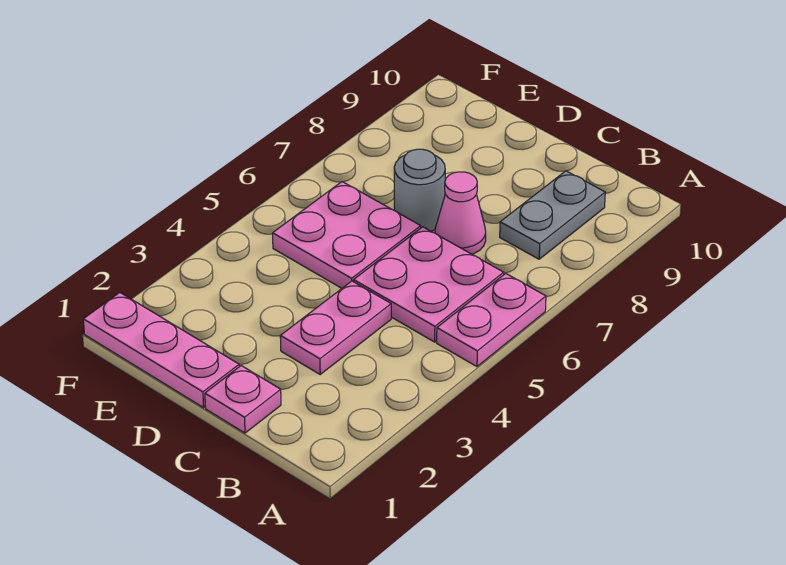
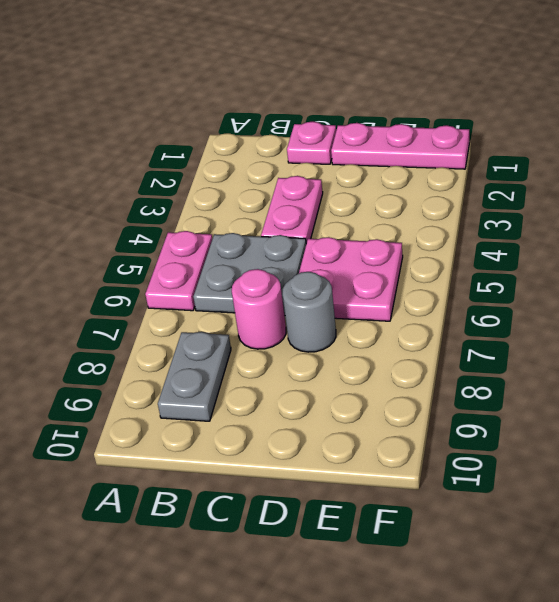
pink 2x2 plate [354,227,504,342] -> grey 2x2 plate [193,233,306,316]
pink 1x1 cone [435,172,486,254] -> pink 1x1 round brick [232,269,286,349]

